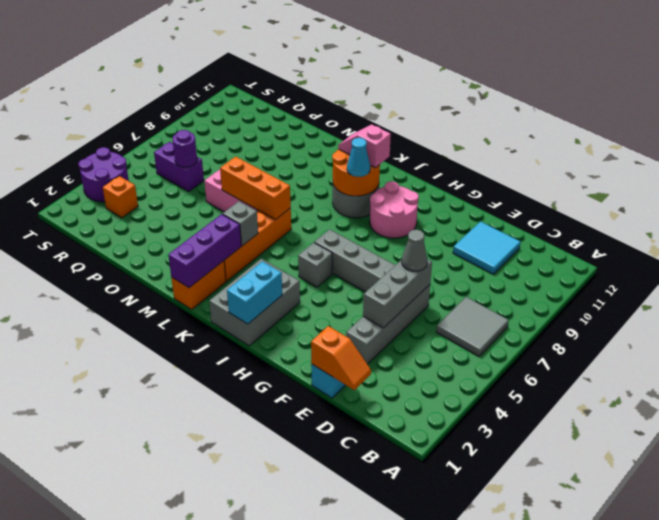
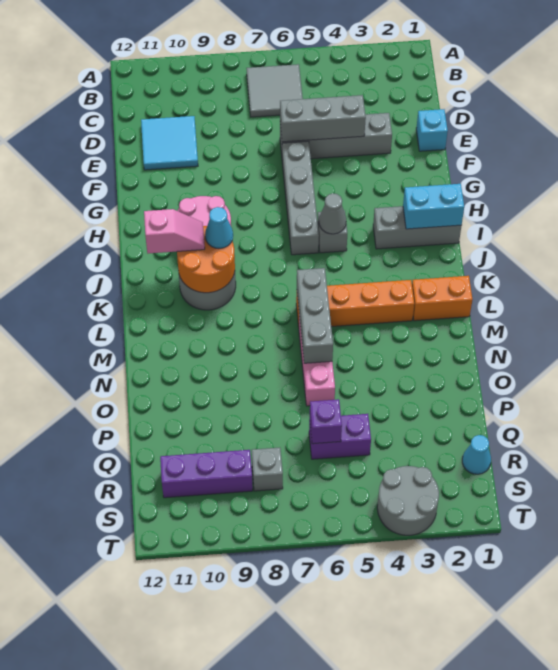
orange 1x2 slope [311,326,371,390] -> none
grey 1x1 cone [402,230,427,271] -> grey 1x1 cone moved to [319,193,346,234]
grey 2x3 brick [209,259,300,346] -> grey 1x3 brick [373,206,462,249]
pink 1x2 slope [338,124,391,168] -> pink 1x2 slope turned to [144,209,205,253]
purple 1x3 brick [168,214,241,288] -> purple 1x3 brick moved to [160,450,253,498]
grey 1x1 brick [223,201,258,246] -> grey 1x1 brick moved to [252,448,283,491]
orange 1x3 brick [220,157,291,220] -> grey 1x3 brick [297,268,333,363]
purple 1x2 brick [154,142,204,191] -> purple 1x2 brick turned to [309,414,371,459]
purple 1x1 round brick [173,130,197,167] -> purple 1x1 brick [310,399,342,444]
none -> cyan 1x1 cone [462,435,491,474]
orange 1x1 brick [103,176,138,218] -> none
purple 2x2 round brick [78,147,129,202] -> grey 2x2 round brick [377,466,439,535]

